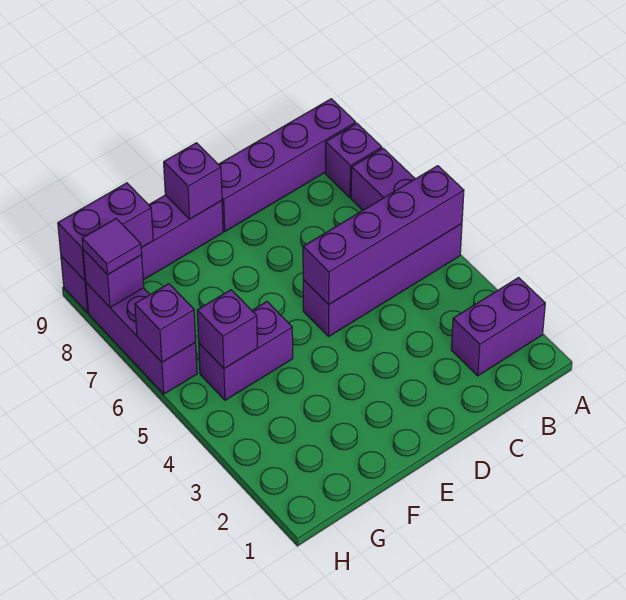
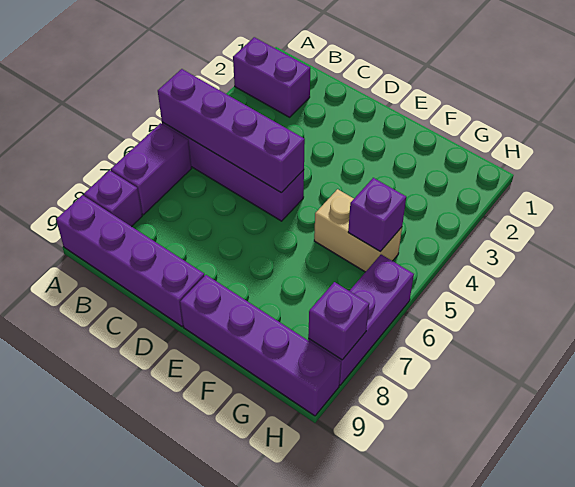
purple 1x1 brick [164,143,222,219] -> none
purple 1x2 brick [199,302,293,400] -> tan 1x2 brick [314,189,402,272]
purple 1x2 brick [58,183,153,281] -> none
purple 1x1 brick [135,284,196,362] -> none
purple 1x1 tile [82,218,142,275] -> none

